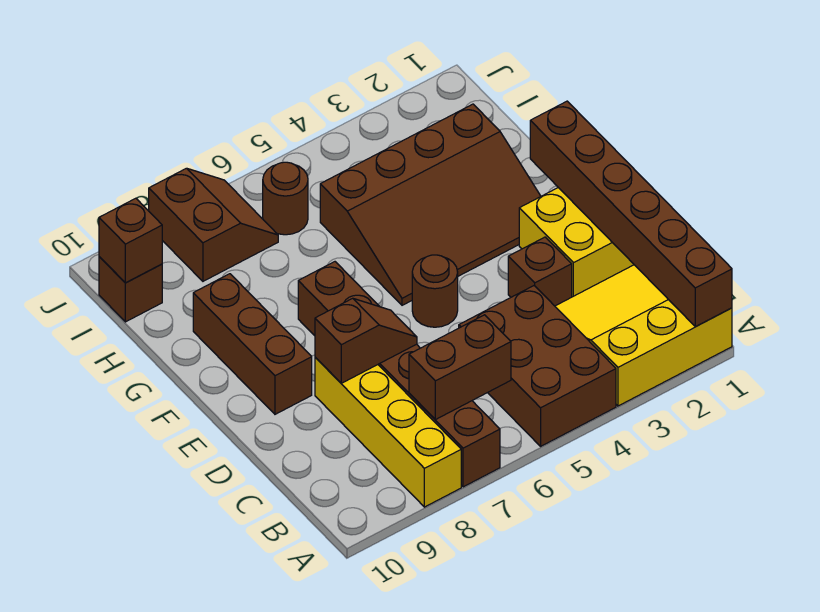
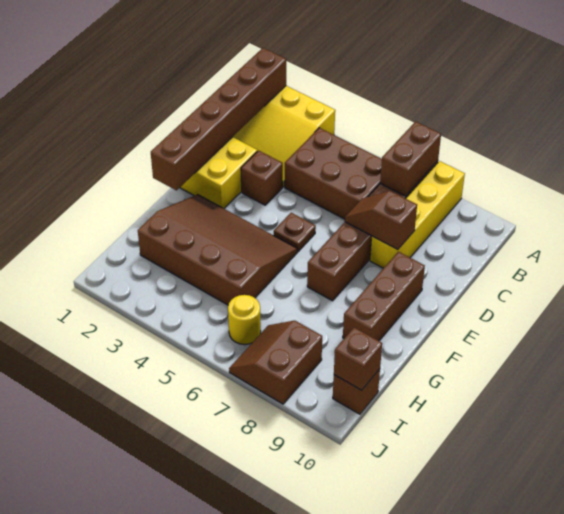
brown 2x3 brick [459,286,616,446] -> brown 2x3 brick turned to [285,128,382,219]
brown 1x2 brick [409,315,511,420] -> brown 1x2 brick turned to [380,122,441,196]
brown 1x1 round brick [412,255,458,327] -> brown 1x1 plate [274,213,316,252]
brown 1x1 round brick [263,162,308,235] -> yellow 1x1 round brick [228,295,261,345]

